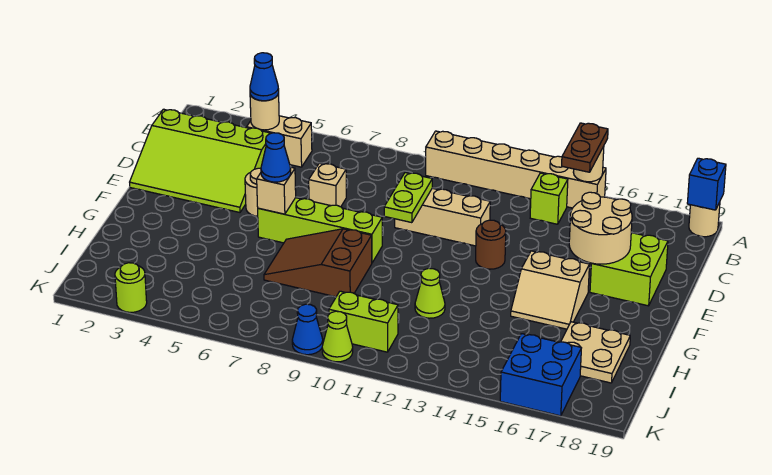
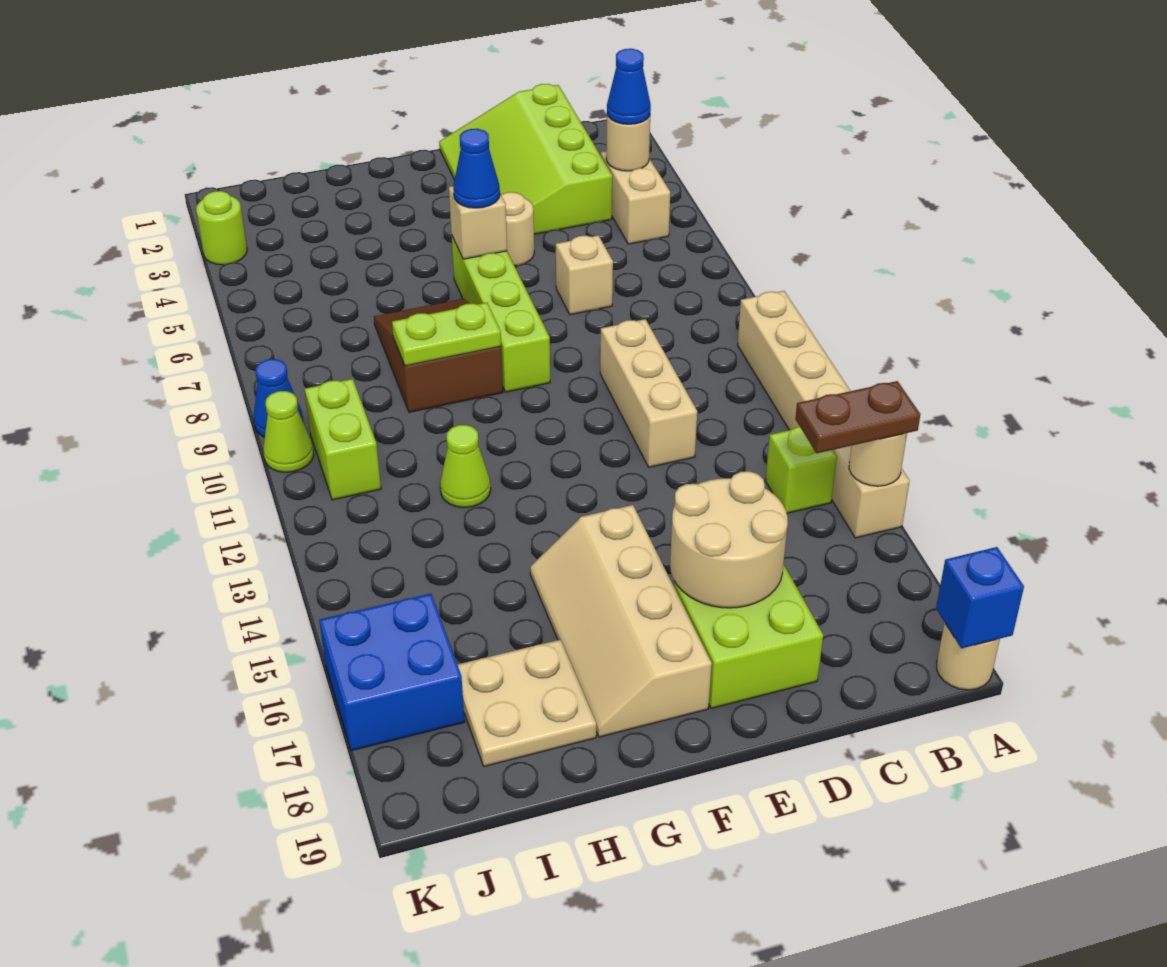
lime 1x2 plate [384,173,432,223] -> lime 1x2 plate moved to [392,303,501,366]
brown 1x1 round brick [476,220,506,269] -> none
tan 2x2 slope [511,251,589,329] -> tan 2x4 slope [530,505,712,737]

